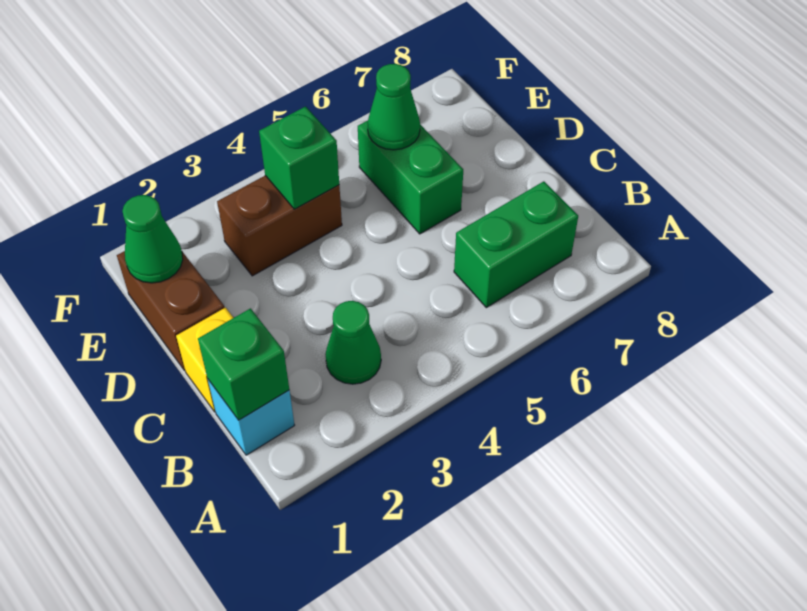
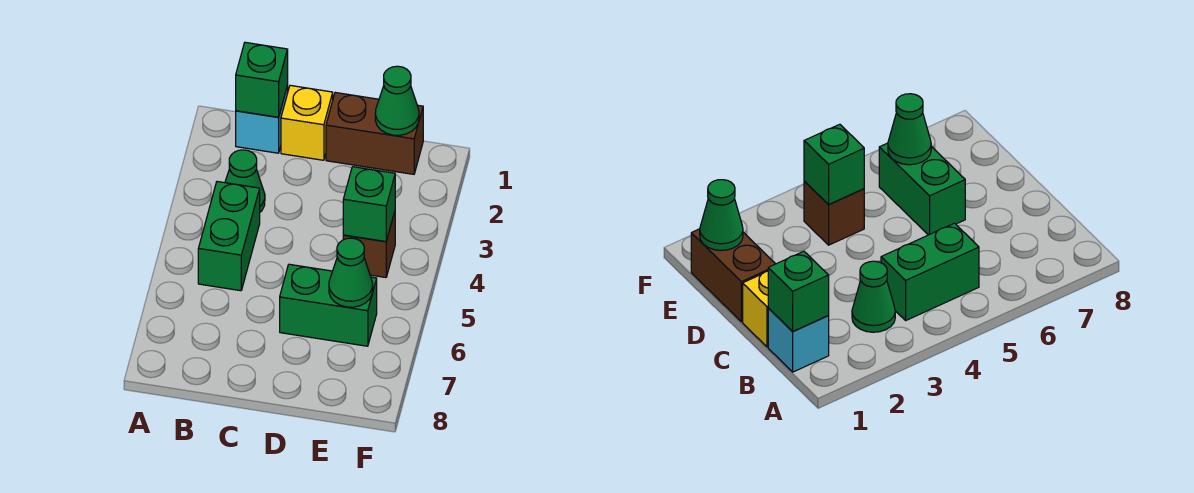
green 1x2 brick [454,181,578,308] -> green 1x2 brick moved to [198,182,260,291]
brown 1x2 brick [217,176,342,276] -> brown 1x1 brick [343,212,395,277]

